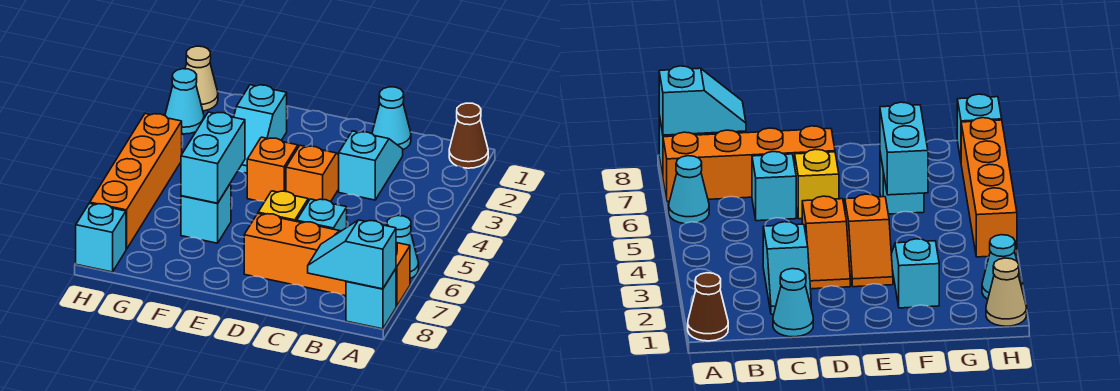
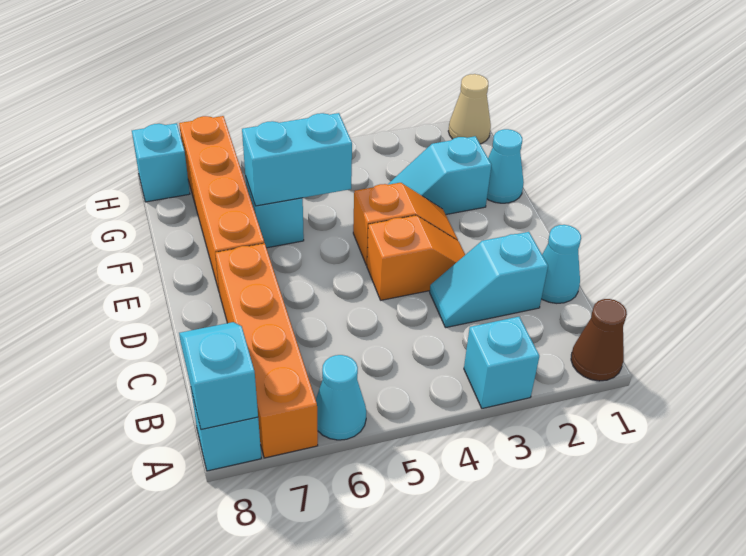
cyan 1x2 slope [339,131,403,200] -> cyan 1x2 slope turned to [430,232,548,328]
cyan 1x1 brick [297,199,347,231] -> cyan 1x1 brick moved to [464,317,539,408]
yellow 1x1 brick [258,191,308,221] -> none
cyan 1x1 cone [165,69,204,134] -> cyan 1x1 cone moved to [487,129,524,203]
orange 1x4 brick [90,113,182,249] -> orange 1x4 brick turned to [179,116,264,291]

